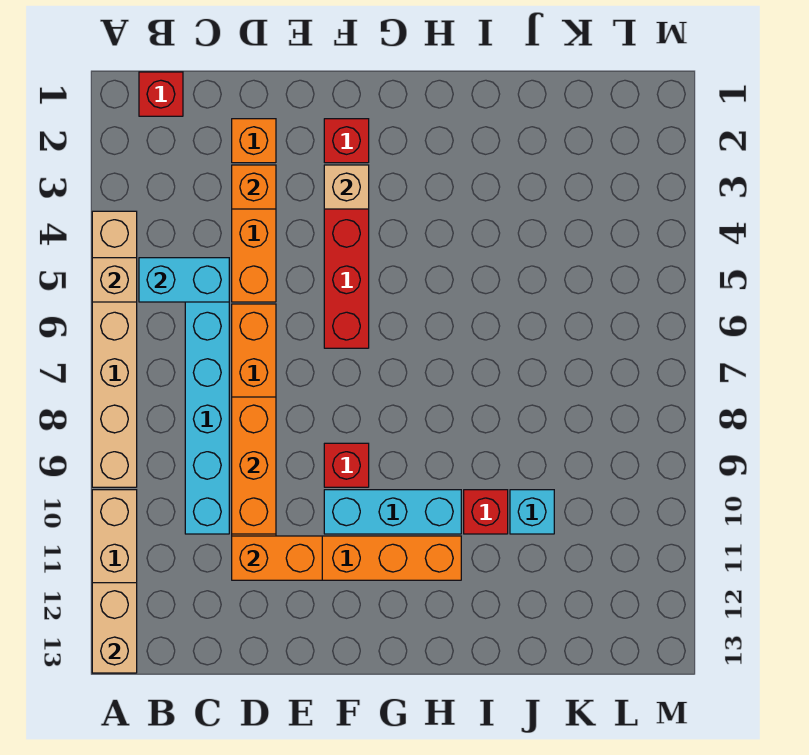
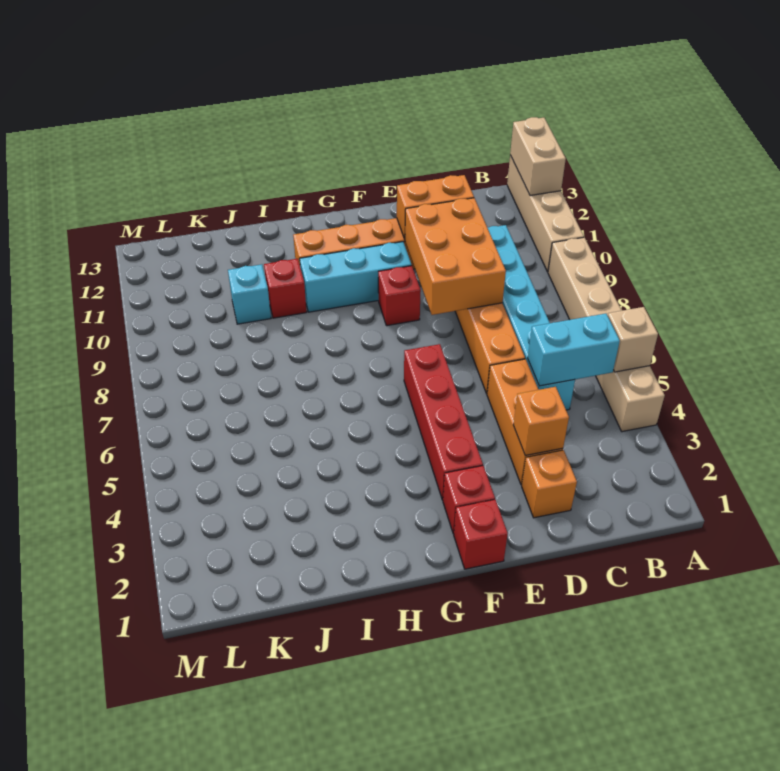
red 1x1 brick [139,72,183,116] -> red 1x1 brick moved to [454,500,508,569]
orange 1x3 brick [232,397,276,534] -> orange 2x3 brick [405,198,506,315]
tan 1x1 brick [324,165,369,209] -> none

